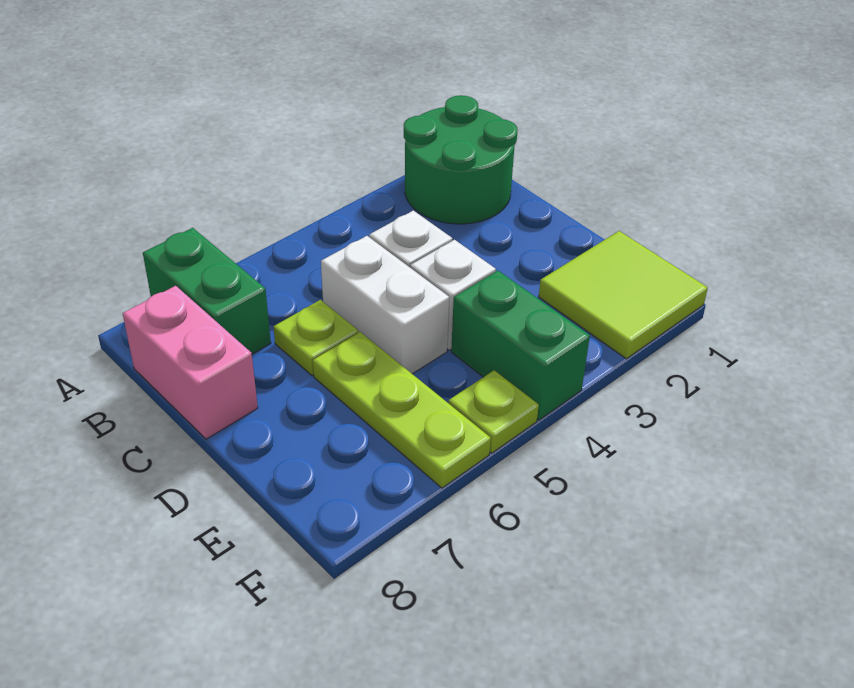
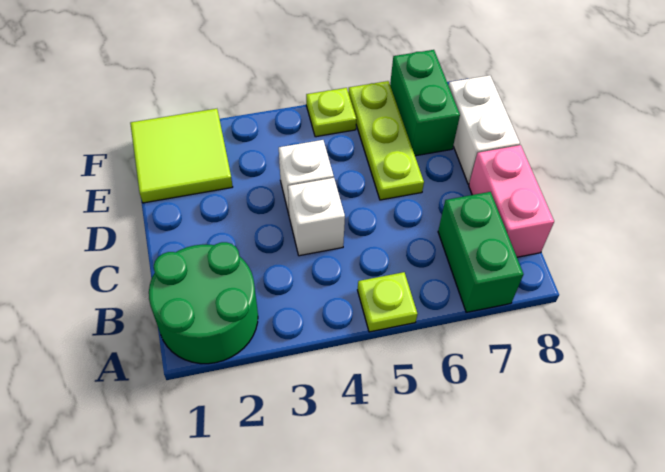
white 1x2 brick [321,236,449,374] -> white 1x2 brick moved to [448,75,520,184]
lime 1x1 plate [274,300,358,376] -> lime 1x1 plate moved to [358,272,418,332]
green 1x2 brick [451,271,590,420] -> green 1x2 brick moved to [390,50,460,156]

